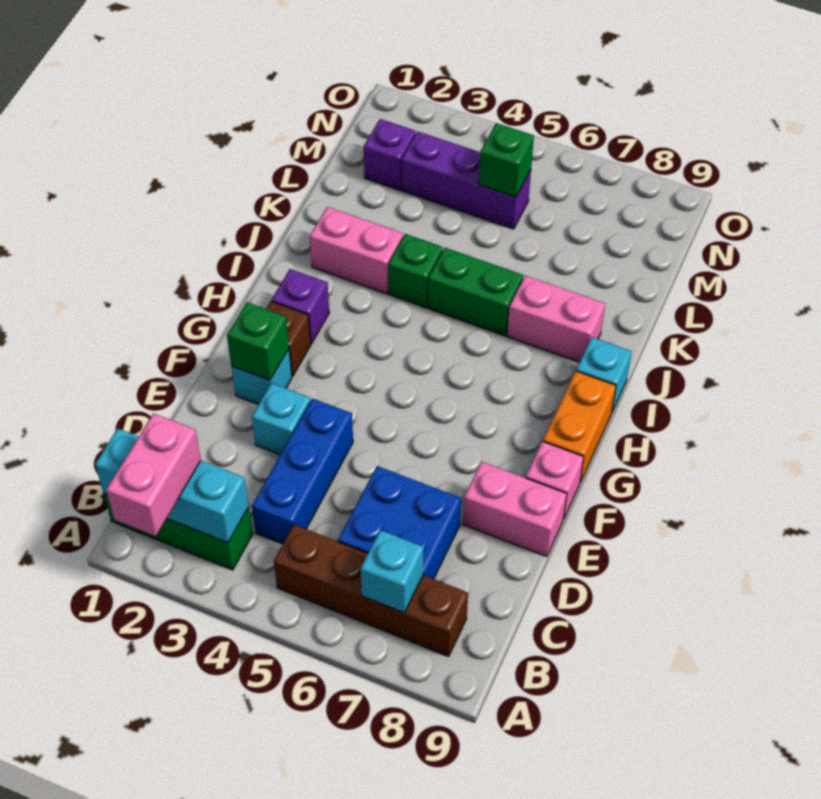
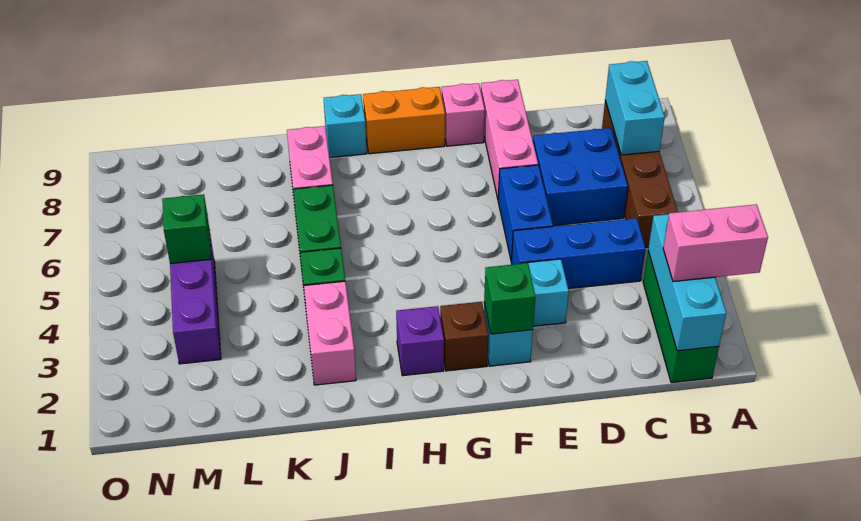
cyan 1x1 brick [360,530,424,613] -> cyan 1x2 brick [605,61,665,155]
none -> blue 1x2 brick [498,165,553,262]
pink 1x2 brick [463,462,567,557] -> pink 1x3 brick [481,80,538,198]
purple 1x1 brick [364,119,416,190] -> none

